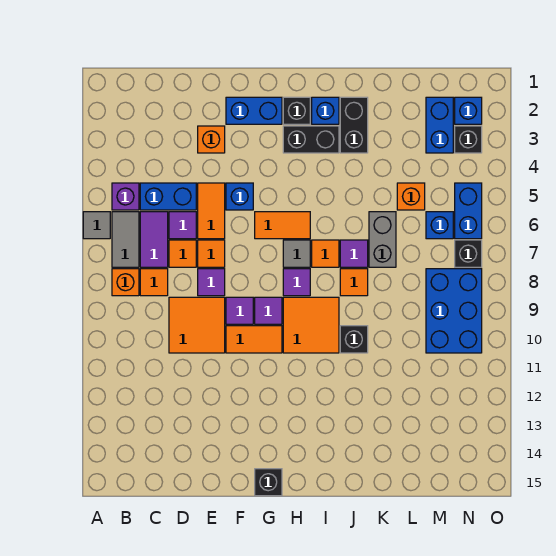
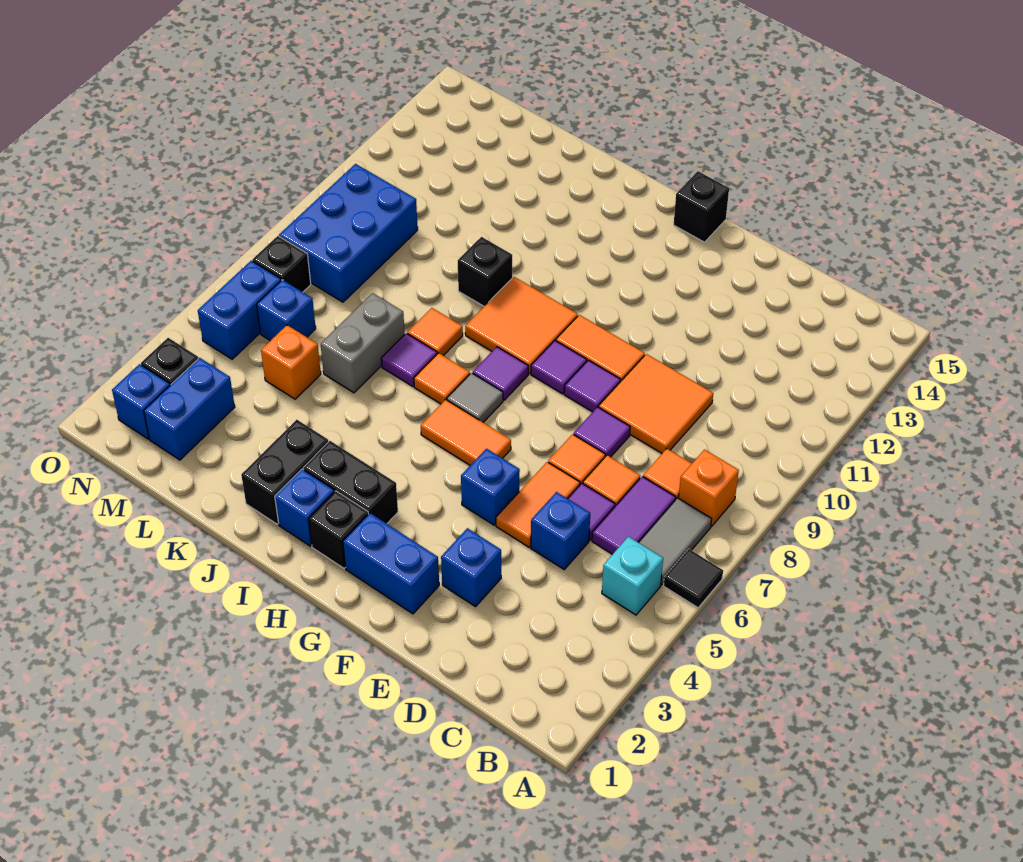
grey 1x1 tile [83,212,110,239] -> black 1x1 tile [664,549,723,608]
purple 1x1 brick [112,183,139,210] -> cyan 1x1 brick [602,537,663,615]
blue 1x2 brick [140,183,196,210] -> blue 1x1 brick [531,492,590,569]
orange 1x1 brick [198,126,225,153] -> blue 1x1 brick [441,528,501,607]

